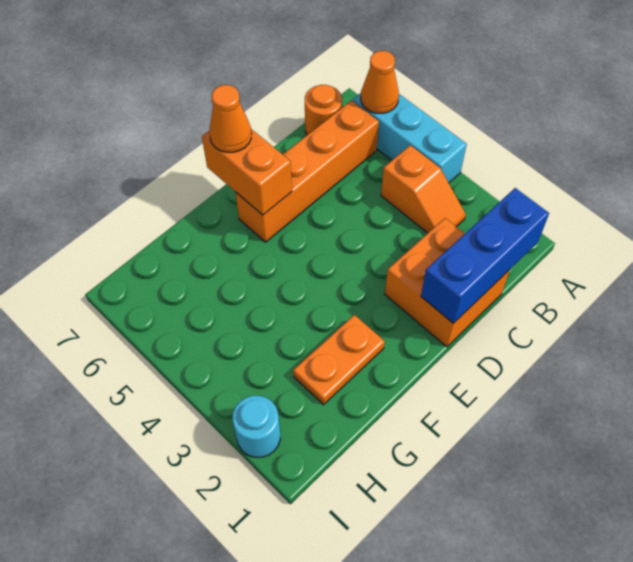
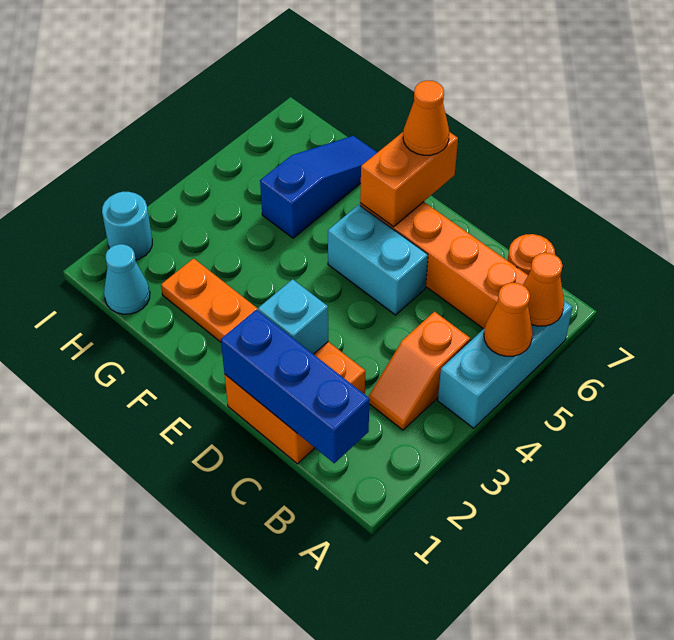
none -> orange 1x1 cone [484,283,533,356]
none -> cyan 1x1 brick [258,279,328,354]
none -> cyan 1x2 brick [328,205,428,315]
none -> blue 1x3 slope [260,136,377,238]
none -> cyan 1x1 cone [104,244,150,314]

